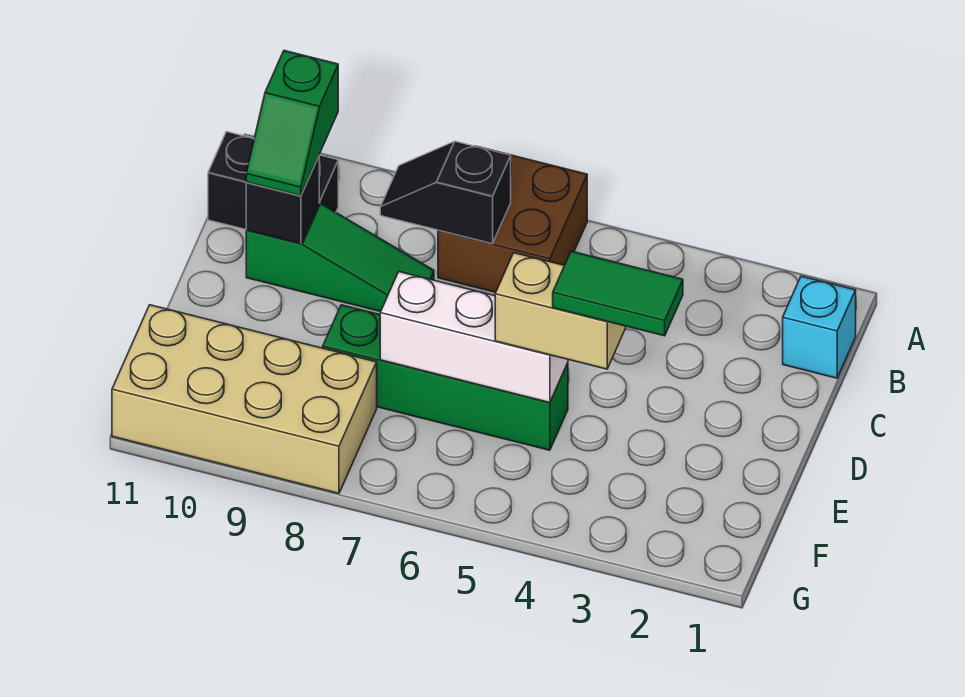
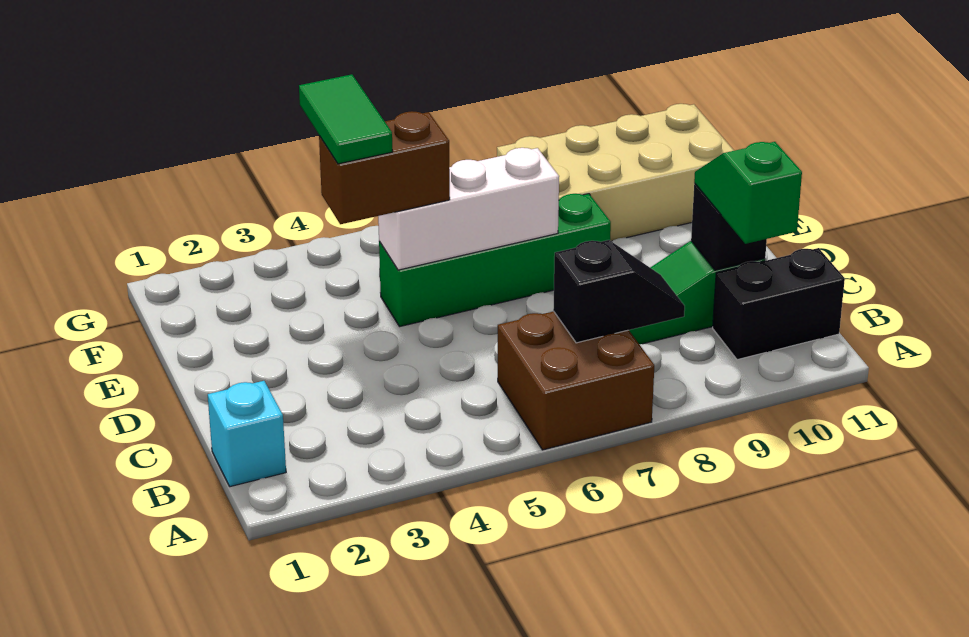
green 1x2 tile [553,251,683,336] -> green 1x2 tile turned to [299,74,393,164]
tan 1x2 brick [495,253,626,369] -> brown 1x2 brick [319,111,450,224]

